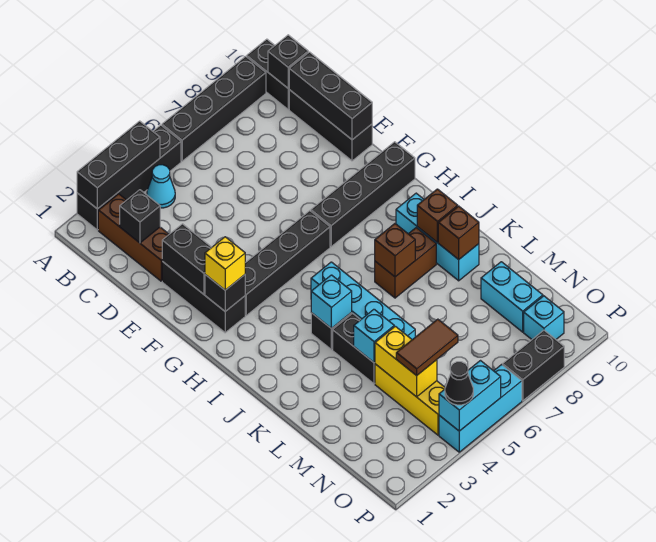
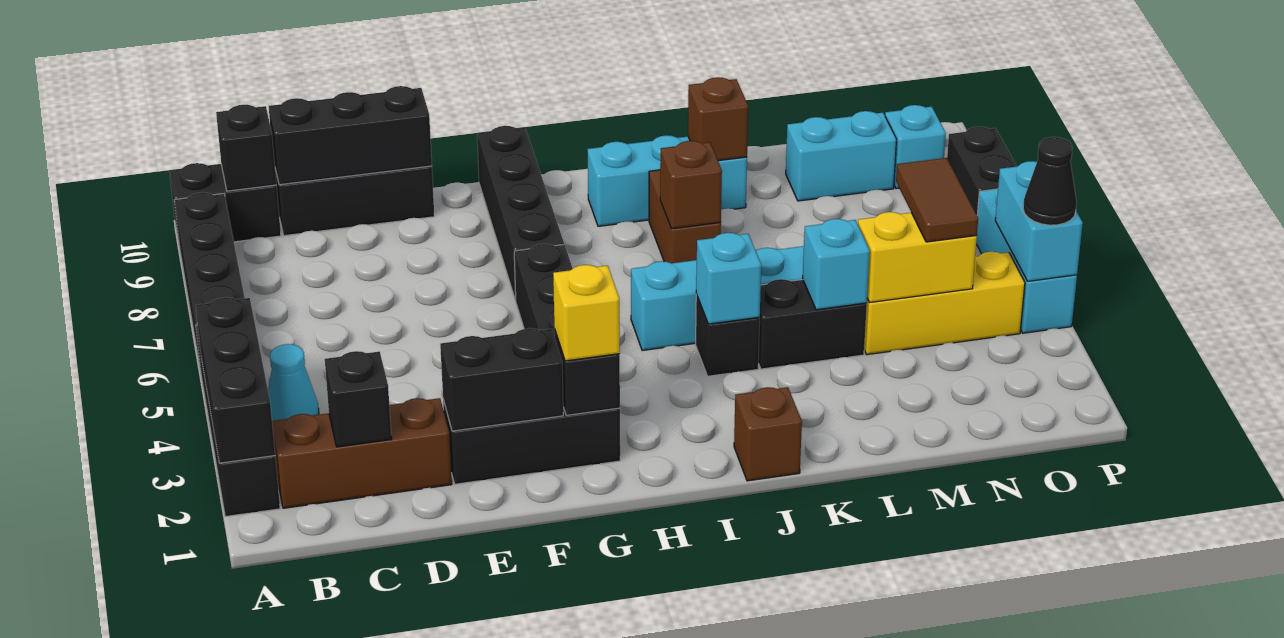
brown 1x1 brick [417,189,458,242] -> brown 1x1 brick moved to [734,387,802,481]

